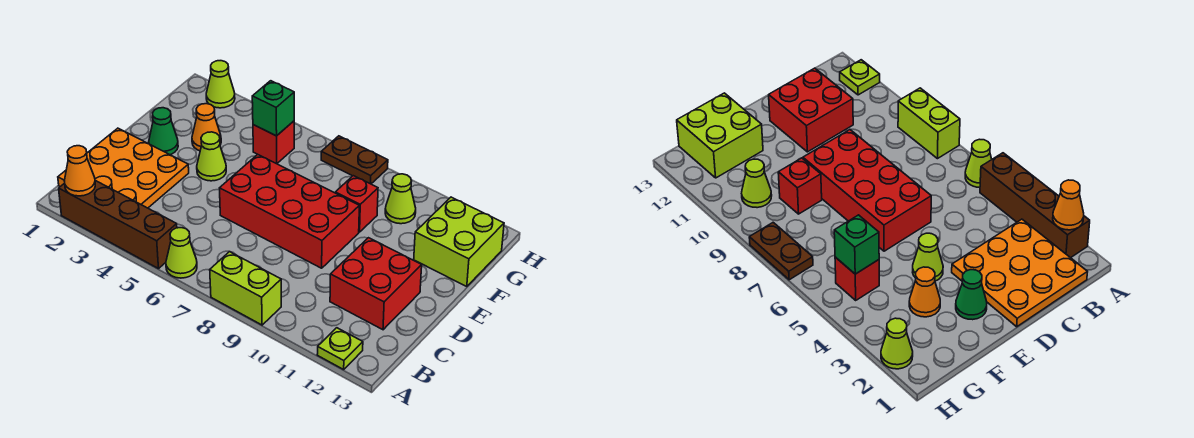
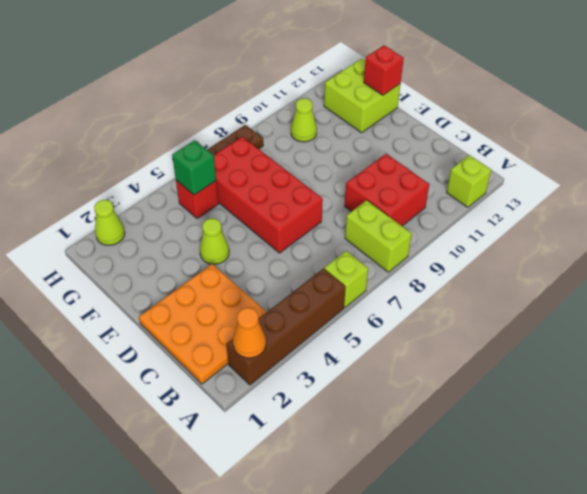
lime 1x1 cone [166,228,197,278] -> lime 1x1 brick [324,251,368,307]
lime 1x2 brick [210,252,281,325] -> lime 1x2 brick turned to [345,200,412,272]
lime 1x1 plate [317,328,363,369] -> lime 1x1 brick [447,155,491,207]
red 2x2 brick [330,238,422,330] -> red 2x2 brick moved to [345,154,429,226]
red 2x4 brick [220,154,359,268] -> red 2x4 brick turned to [214,137,323,253]
green 1x1 cone [149,108,178,155] -> none
orange 1x1 cone [192,104,221,151] -> none
red 1x1 brick [335,176,378,232] -> red 1x1 brick moved to [364,45,404,95]

